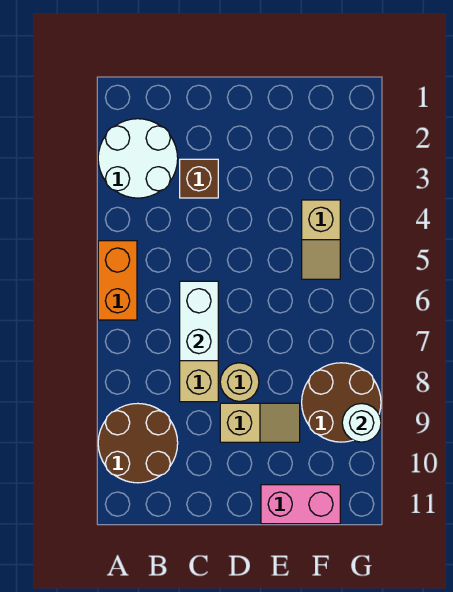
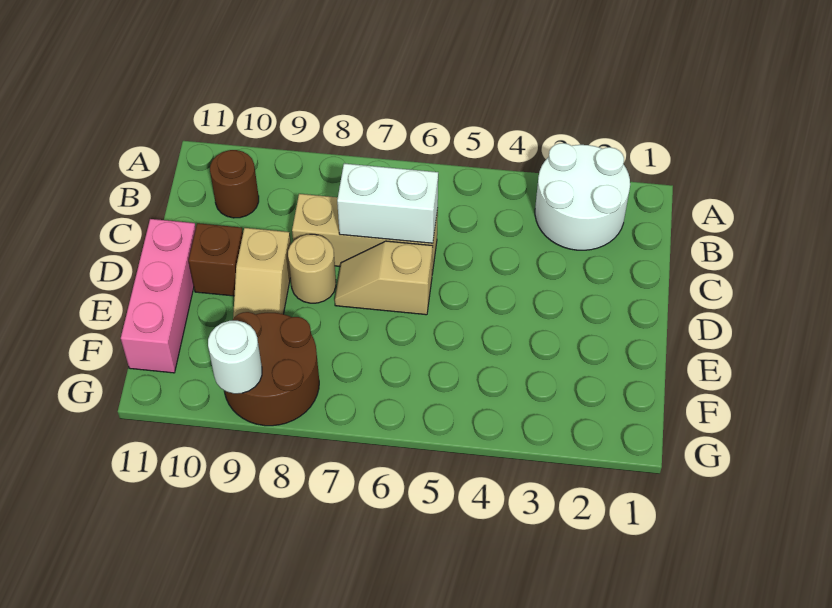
orange 1x2 brick [98,241,137,320] -> none
brown 2x2 round brick [98,403,178,483] -> brown 1x1 round brick [210,150,259,218]
brown 1x1 brick [180,159,218,198] -> brown 1x1 brick moved to [189,223,243,296]
pink 1x2 brick [261,485,340,524] -> pink 1x3 brick [121,219,196,373]
tan 1x2 slope [302,200,340,279] -> tan 1x2 slope moved to [335,241,433,315]

